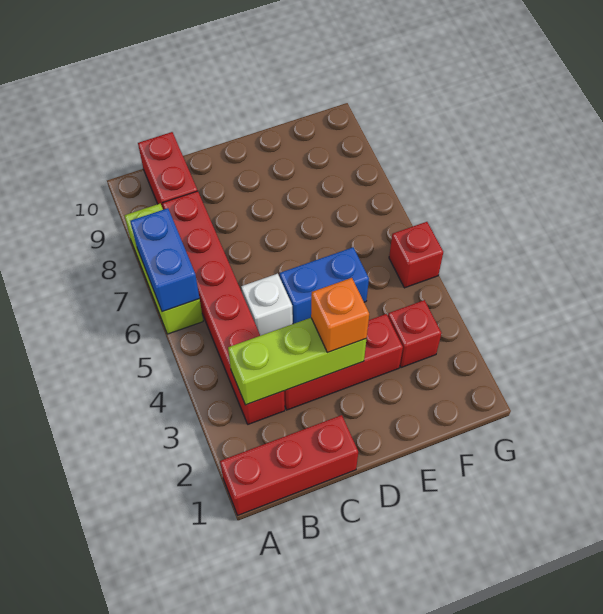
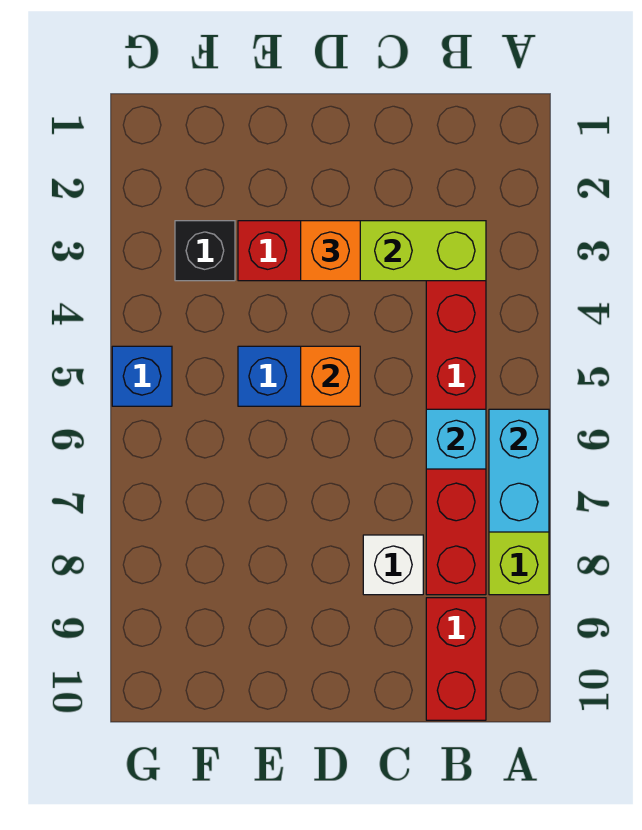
red 1x3 brick [220,415,358,515] -> none
blue 1x2 brick [130,208,200,312] -> cyan 1x2 brick [489,409,549,532]
none -> cyan 1x1 brick [426,409,486,469]
white 1x1 brick [241,274,293,336] -> white 1x1 brick moved to [363,535,423,595]
none -> orange 1x1 brick [301,346,360,406]
red 1x1 brick [388,300,441,368] -> black 1x1 brick [175,221,235,281]
red 1x1 brick [389,222,443,288] -> blue 1x1 brick [112,346,172,406]

